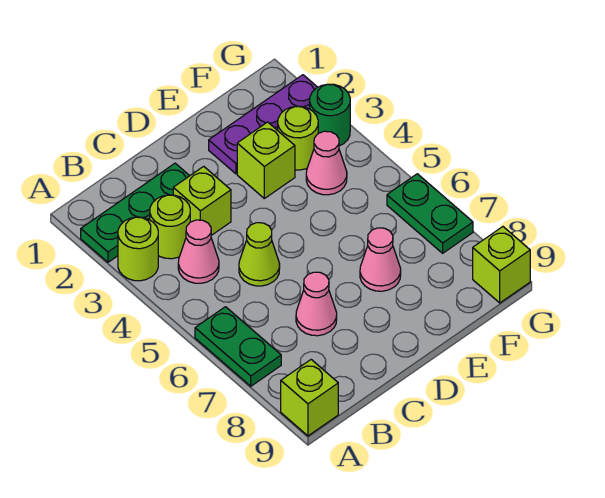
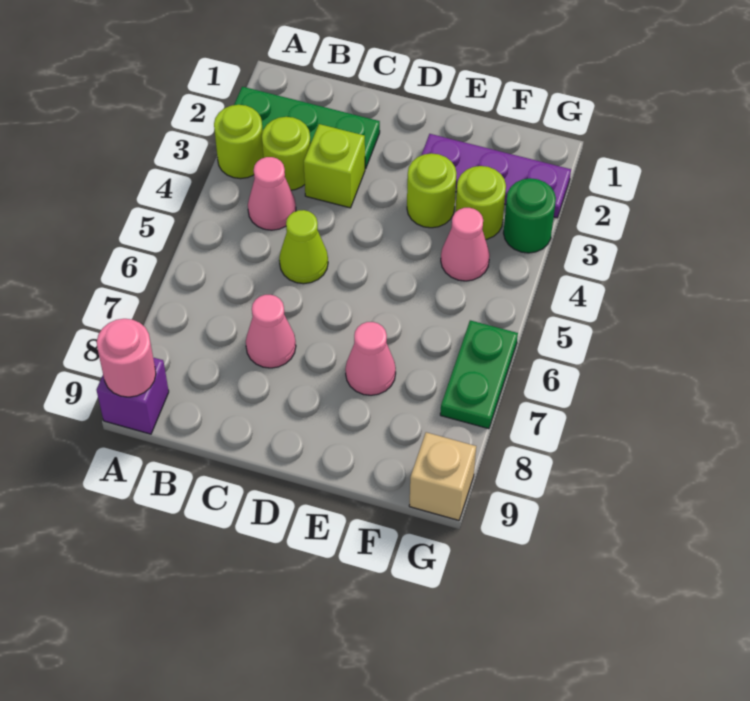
green 1x2 plate [195,307,281,386] -> none
lime 1x1 brick [281,360,338,436] -> purple 1x1 brick [97,358,169,434]
none -> pink 1x1 round brick [97,319,156,397]
lime 1x1 brick [237,122,295,198] -> lime 1x1 round brick [407,153,456,228]
lime 1x1 brick [473,227,530,303] -> tan 1x1 brick [409,432,476,520]

